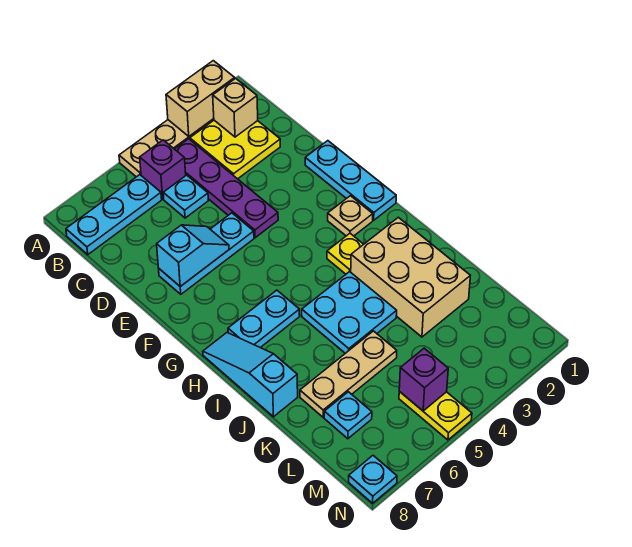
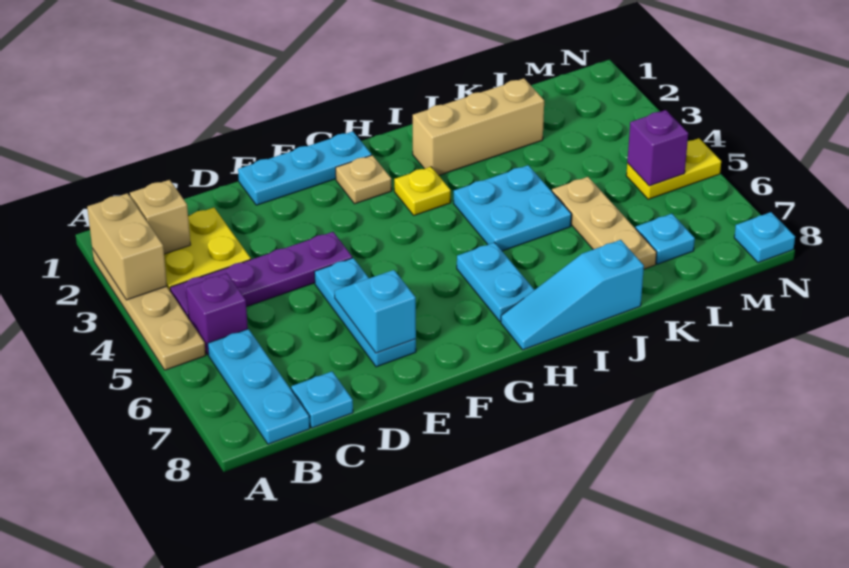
cyan 1x1 plate [163,175,208,218] -> cyan 1x1 plate moved to [291,372,353,428]
tan 2x3 brick [351,217,470,337] -> tan 1x3 brick [413,78,544,175]

